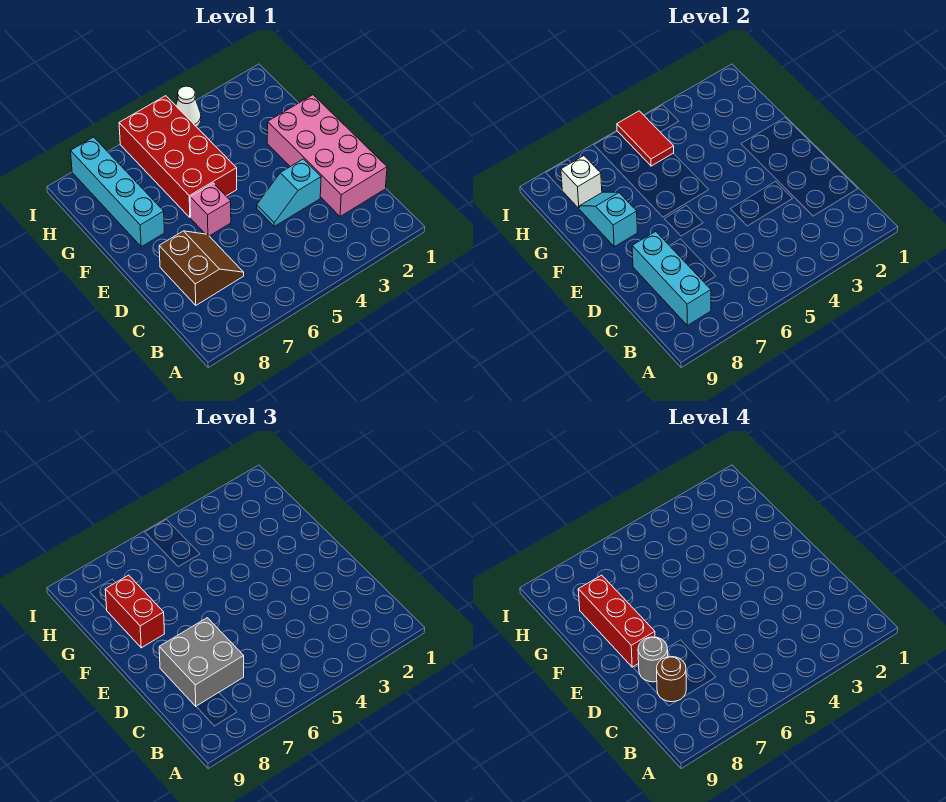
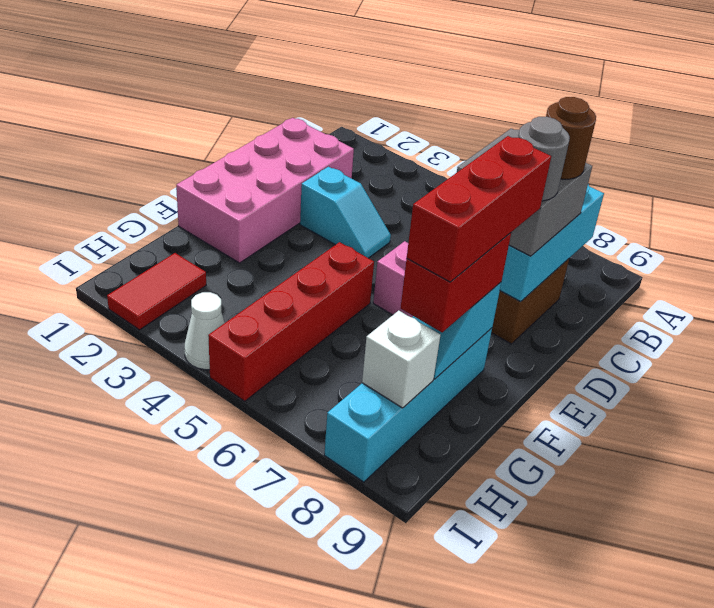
red 2x4 brick [119,96,237,217] -> red 1x4 brick [208,242,374,401]
red 1x2 tile [617,111,674,166] -> red 1x2 tile moved to [107,253,206,330]

